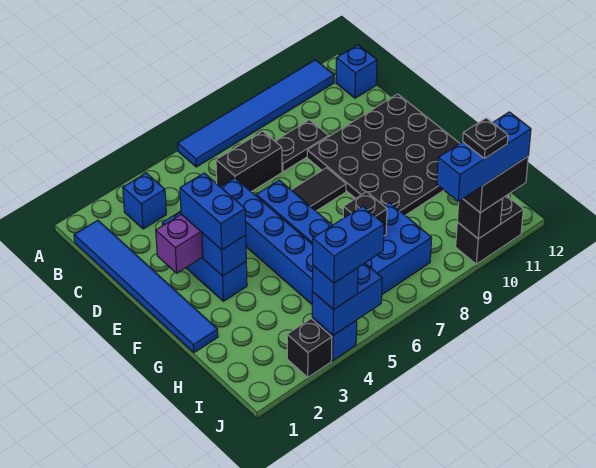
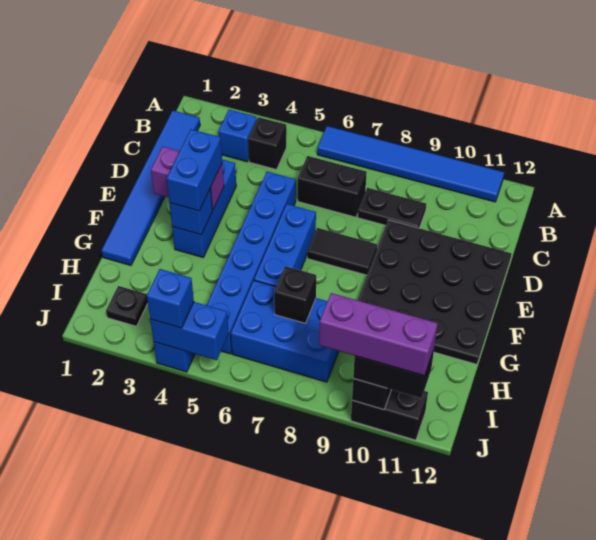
blue 1x1 brick [336,45,377,98] -> none
black 1x1 brick [287,319,332,377] -> black 1x1 brick moved to [248,117,286,170]
blue 1x2 brick [313,206,384,283] -> none
blue 1x3 brick [437,112,531,202] -> purple 1x3 brick [319,293,438,376]
black 1x1 plate [463,118,508,159] -> black 1x1 plate moved to [106,286,148,326]

